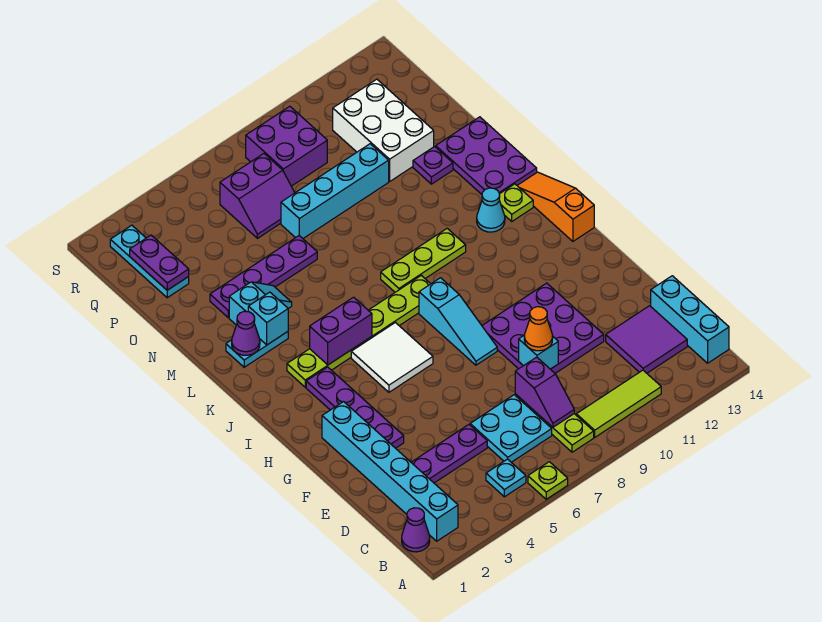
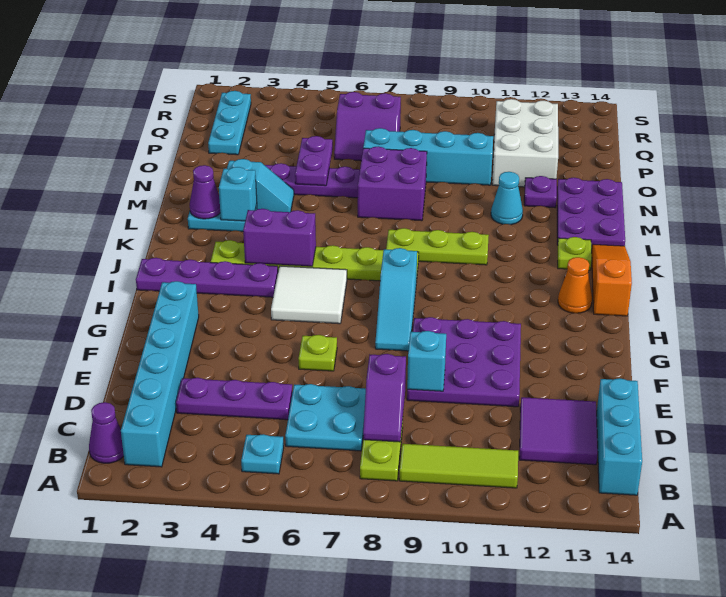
lime 1x1 plate [528,462,568,499] -> lime 1x1 plate moved to [299,335,337,371]
orange 1x1 cone [524,307,553,351] -> orange 1x1 cone moved to [558,257,592,313]
purple 1x4 plate [306,367,404,448] -> purple 1x4 plate turned to [136,258,278,297]
cyan 1x1 cone [477,188,505,232] -> cyan 1x1 cone moved to [491,172,523,225]
purple 1x2 plate [130,235,189,290] -> purple 1x2 plate moved to [295,136,333,186]
purple 2x2 brick [246,106,327,186] -> purple 2x2 brick moved to [358,146,427,221]

